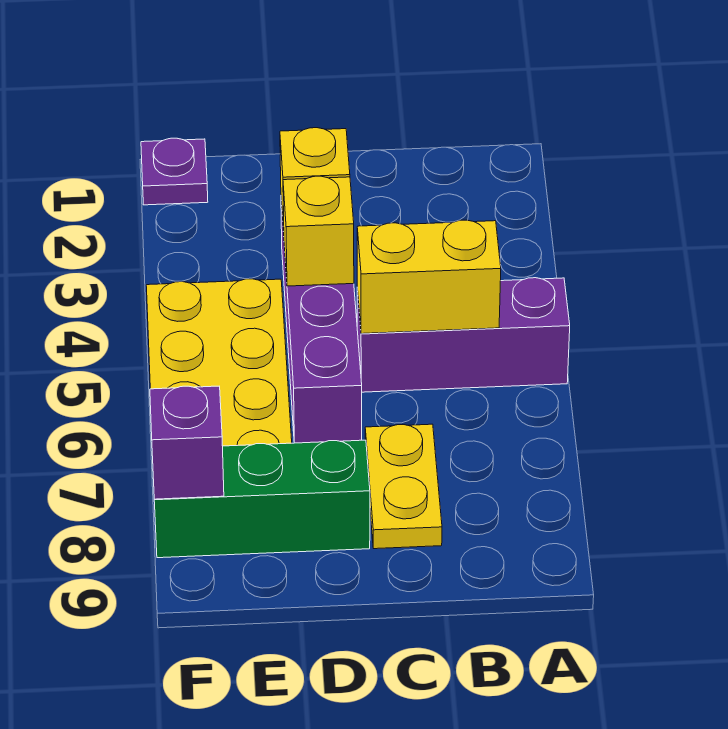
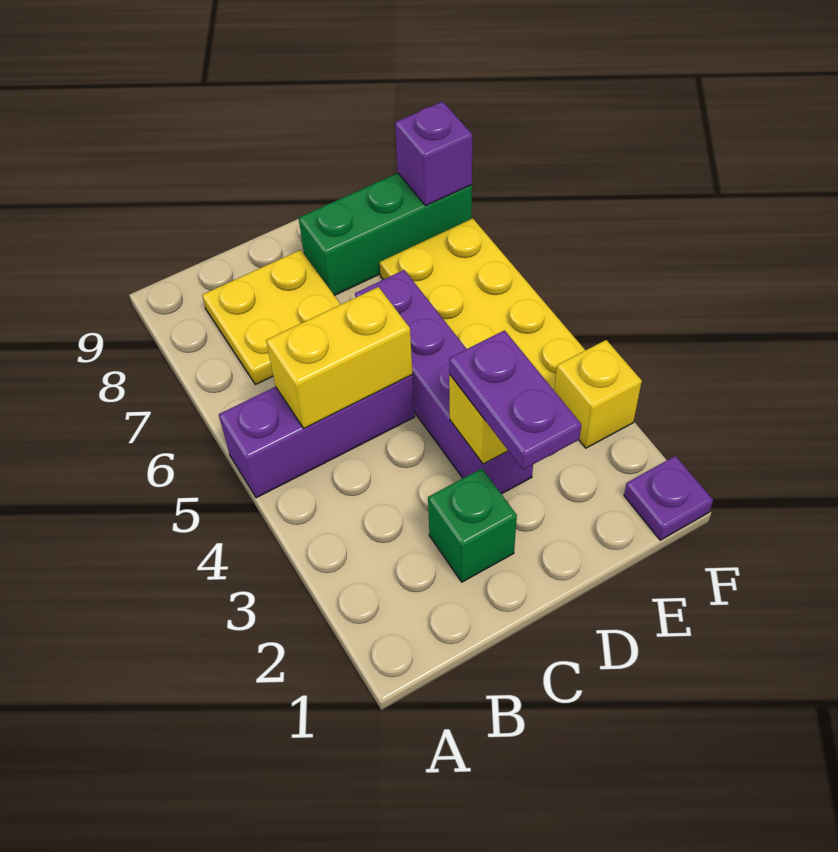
none -> green 1x1 brick [428,469,517,582]
yellow 1x2 plate [365,424,442,549] -> yellow 2x2 plate [202,250,341,385]
none -> purple 1x2 plate [449,330,581,470]
yellow 1x1 brick [283,176,354,286] -> yellow 1x1 brick moved to [555,340,642,448]

